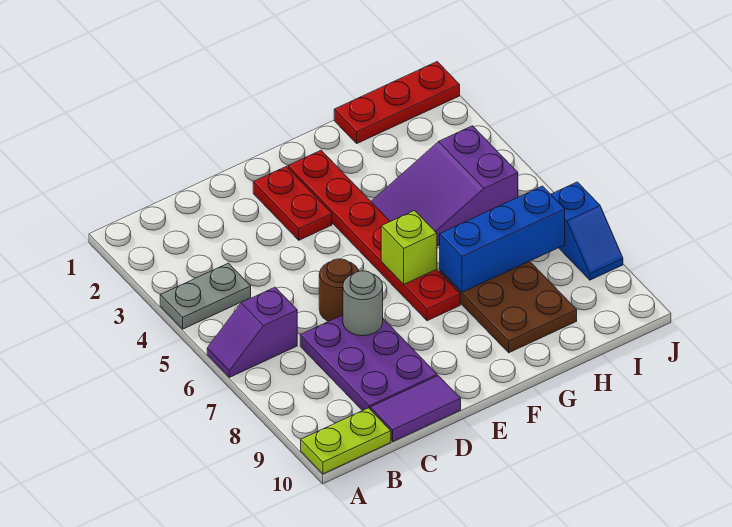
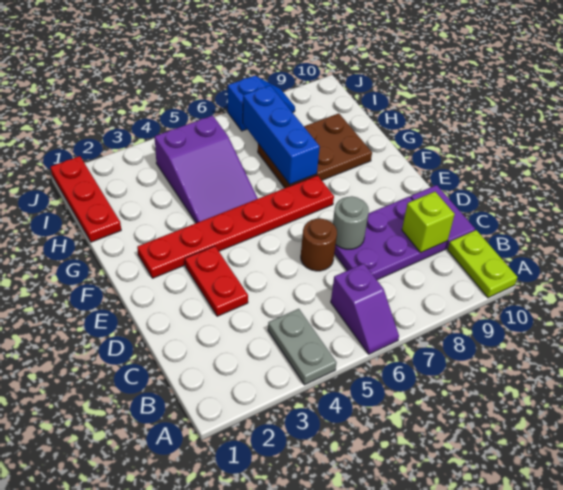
red 1x2 plate [253,167,332,240] -> red 1x2 plate turned to [185,246,248,316]
lime 1x1 brick [381,211,437,284] -> lime 1x1 brick moved to [402,192,455,253]

